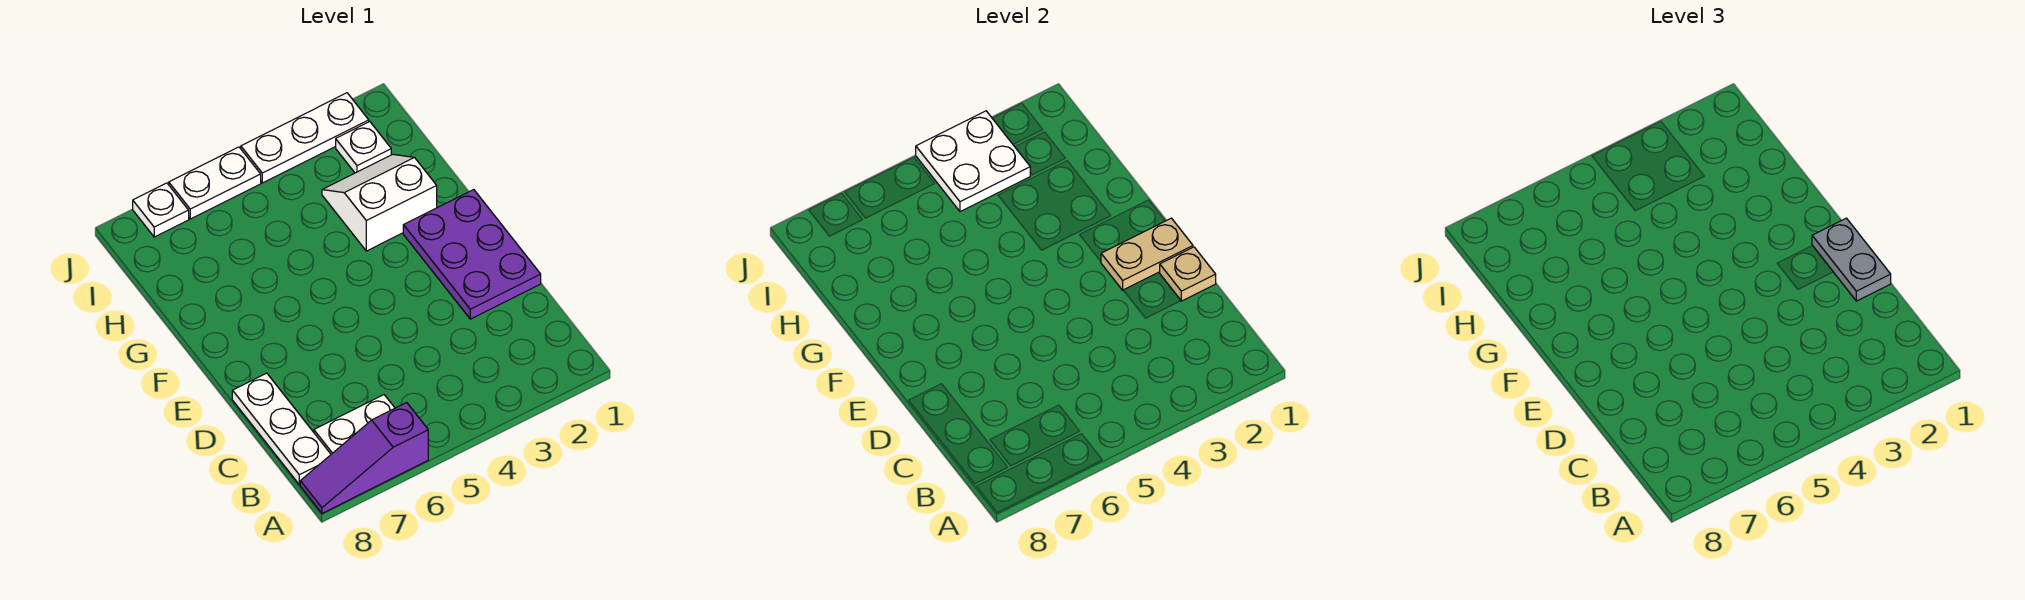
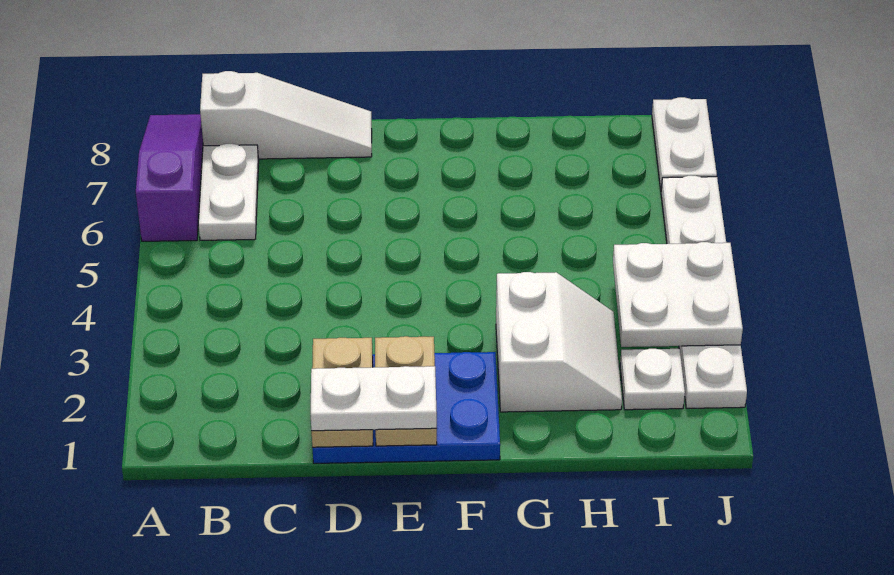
white 1x3 plate [232,373,331,485] -> white 1x3 slope [200,71,372,159]
purple 2x3 plate [403,190,541,319] -> blue 2x3 plate [313,352,500,463]
tan 1x1 plate [1160,247,1216,301] -> tan 1x2 plate [312,338,373,447]
grey 1x2 plate [1812,218,1891,301] -> white 1x2 plate [310,366,437,431]
white 1x1 plate [133,183,189,237] -> white 1x2 plate [652,97,717,189]

